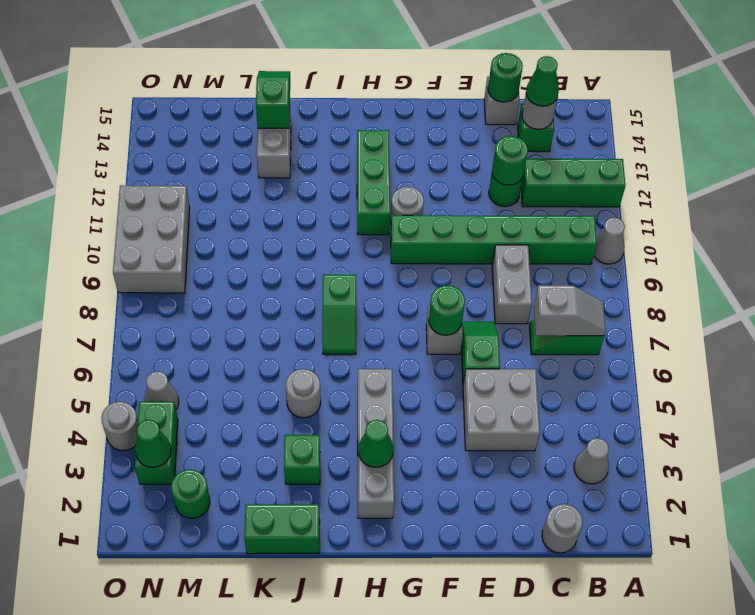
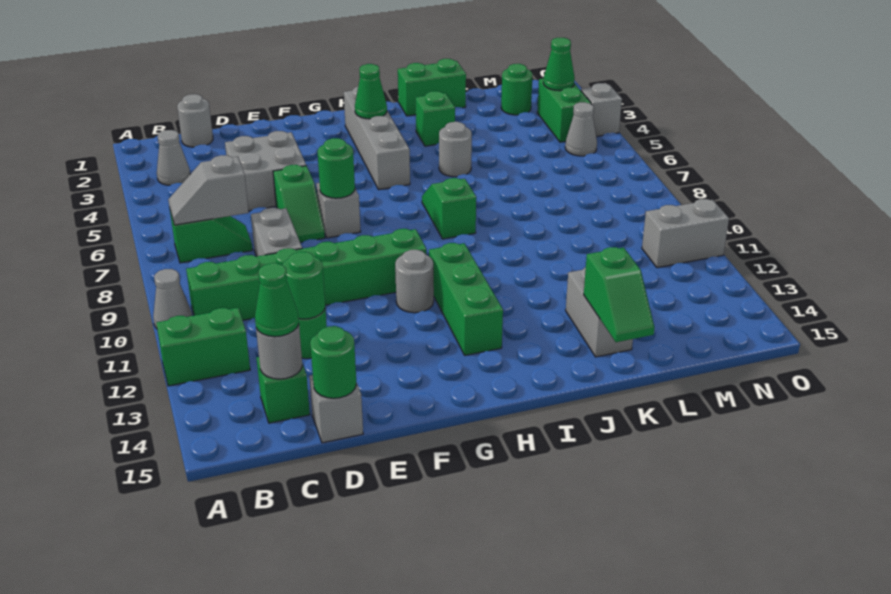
green 1x3 brick [521,159,626,207] -> green 1x2 brick [156,308,250,386]
grey 2x3 brick [113,185,190,293] -> grey 1x2 brick [642,199,729,268]
grey 1x1 round brick [101,402,138,451] -> grey 1x1 brick [581,83,622,137]

